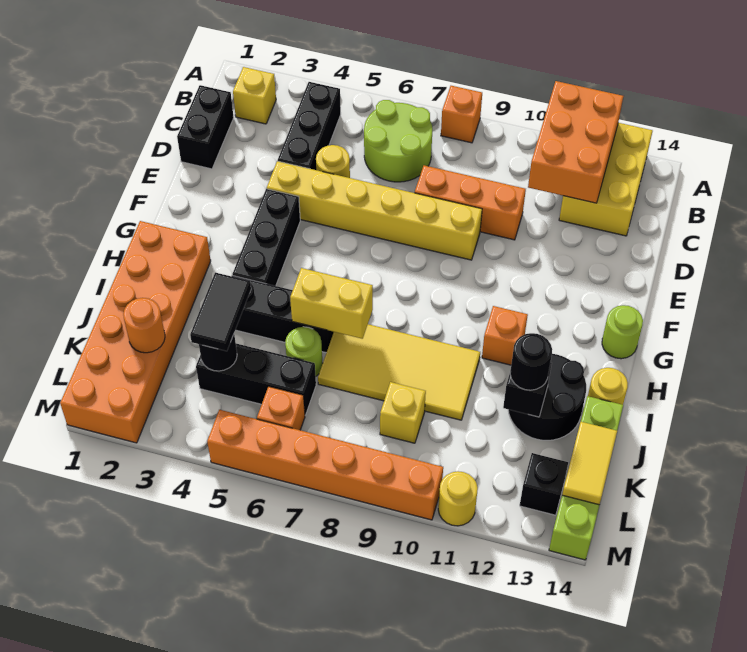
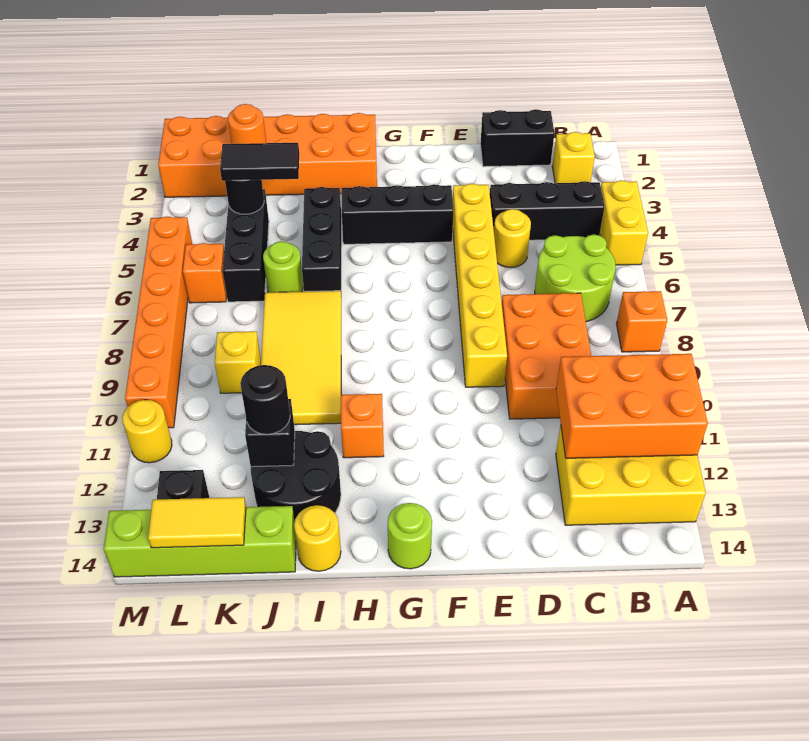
orange 1x3 brick [415,165,526,240] -> orange 2x3 brick [502,293,591,419]
yellow 1x2 brick [290,268,373,339] -> yellow 1x2 brick moved to [600,180,648,265]

